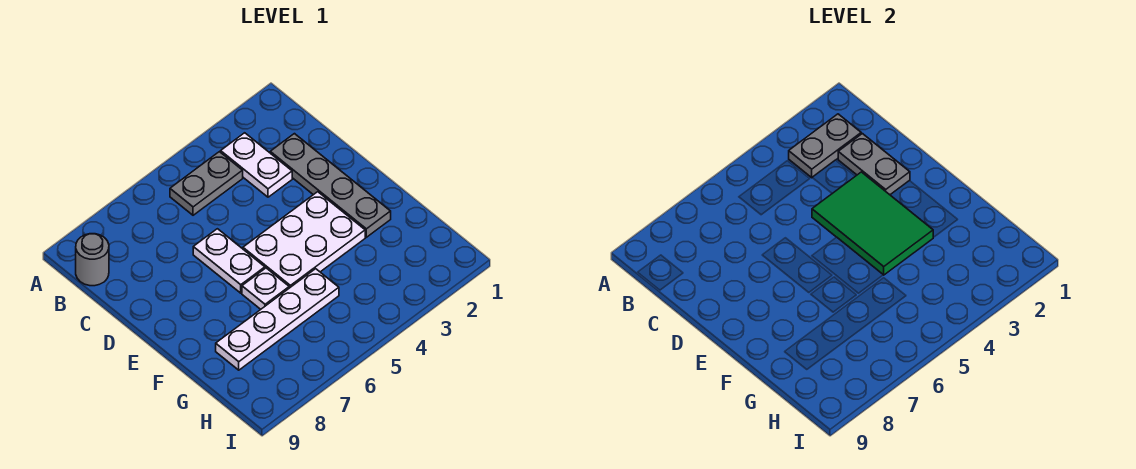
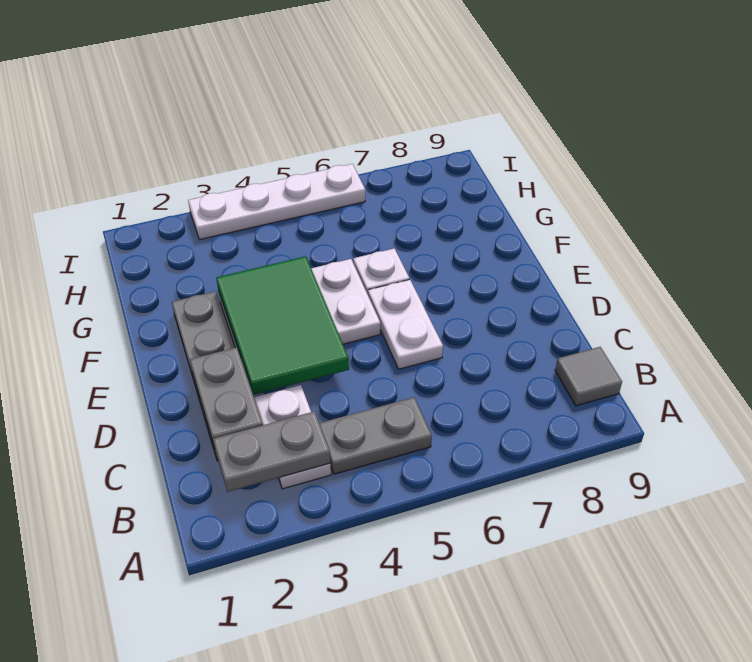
grey 1x1 round brick [76,234,109,286] -> grey 1x1 tile [555,347,622,406]
white 1x4 plate [216,269,339,370] -> white 1x4 plate moved to [188,164,365,240]

